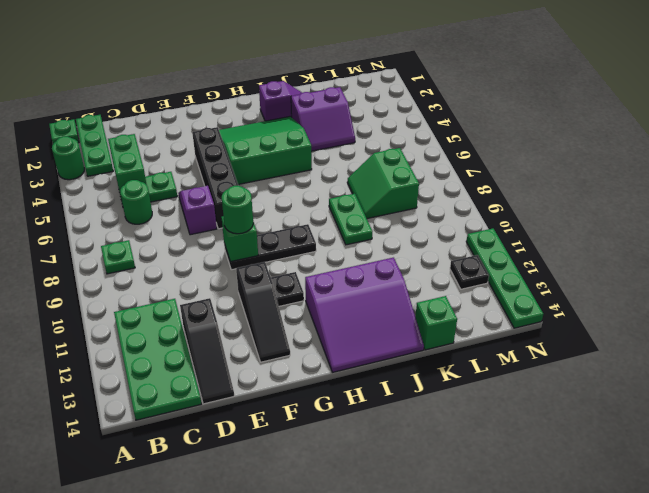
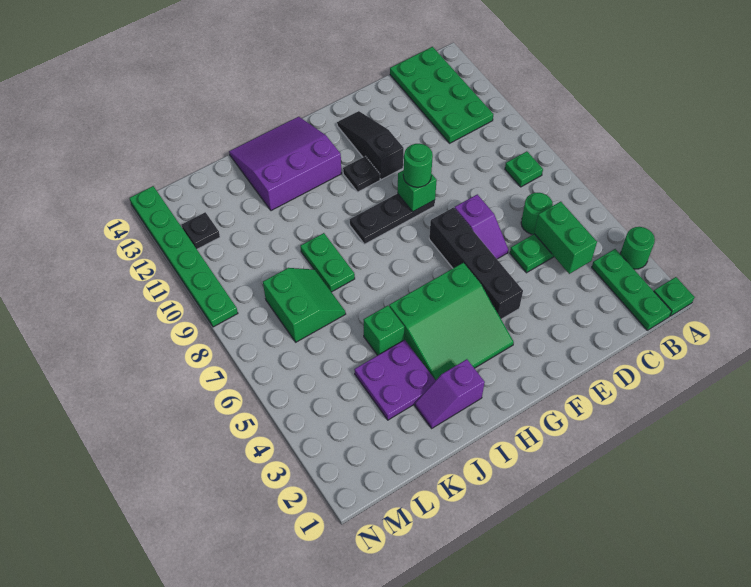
black 1x3 slope [180,298,234,404] -> none
purple 2x2 slope [291,87,355,151] -> purple 2x2 plate [354,340,436,420]
green 1x1 brick [415,296,457,350] -> green 1x1 brick moved to [364,306,404,355]
green 1x4 plate [466,228,543,328] -> green 1x6 plate [130,186,238,327]

